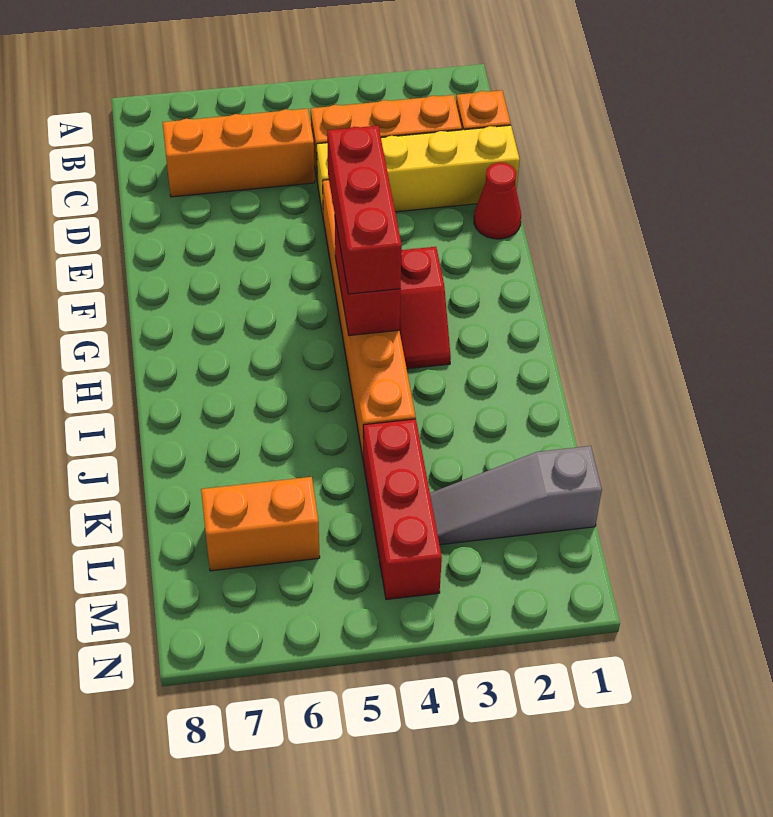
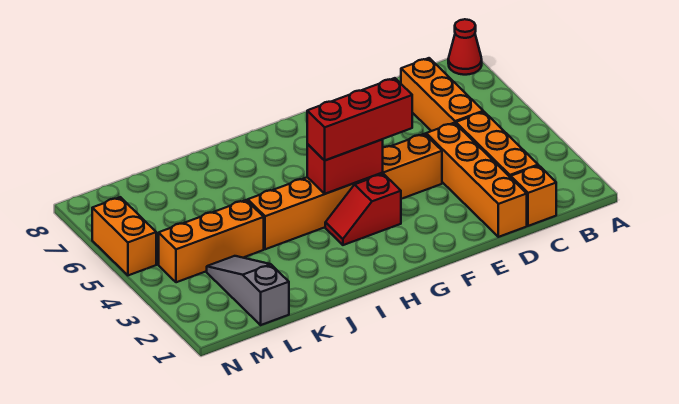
yellow 1x4 brick [316,125,520,215] -> orange 1x4 brick [426,123,527,237]
red 1x1 cone [474,162,521,239] -> red 1x1 cone moved to [448,19,482,75]
red 1x3 brick [363,419,442,600] -> orange 1x3 brick [159,200,264,282]
orange 1x2 brick [201,477,320,571] -> orange 1x2 brick moved to [92,197,156,275]

